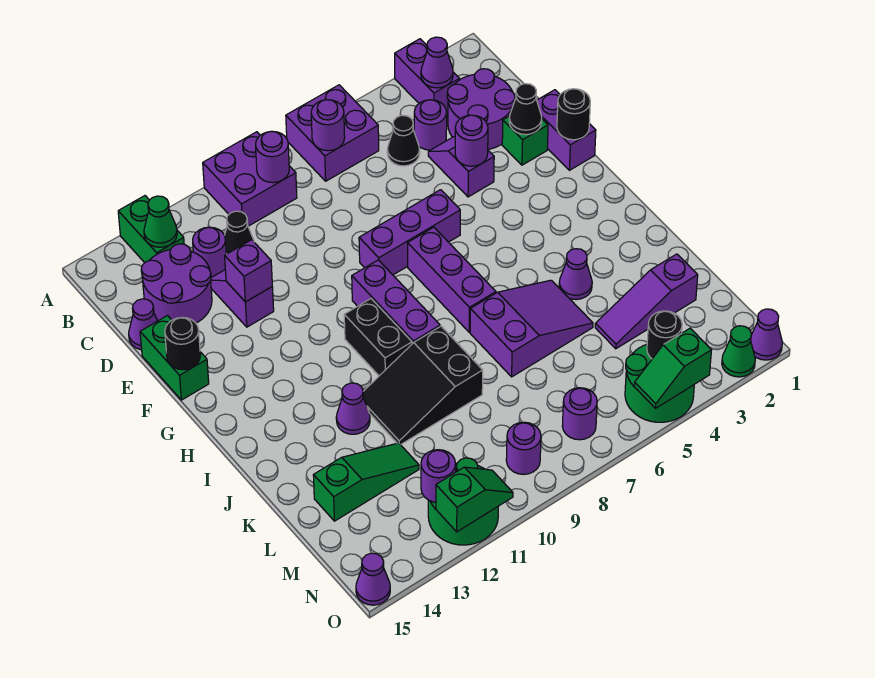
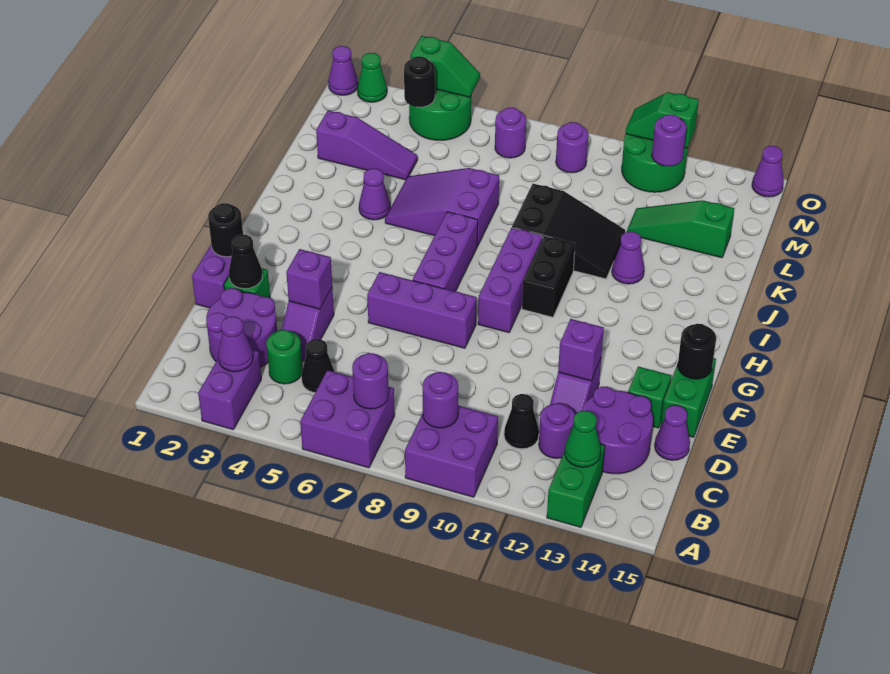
purple 1x1 round brick [414,100,447,150] -> green 1x1 round brick [266,330,303,384]
purple 1x1 round brick [455,115,488,166] -> purple 1x1 brick [286,249,332,309]
none -> green 1x1 brick [628,367,671,428]

